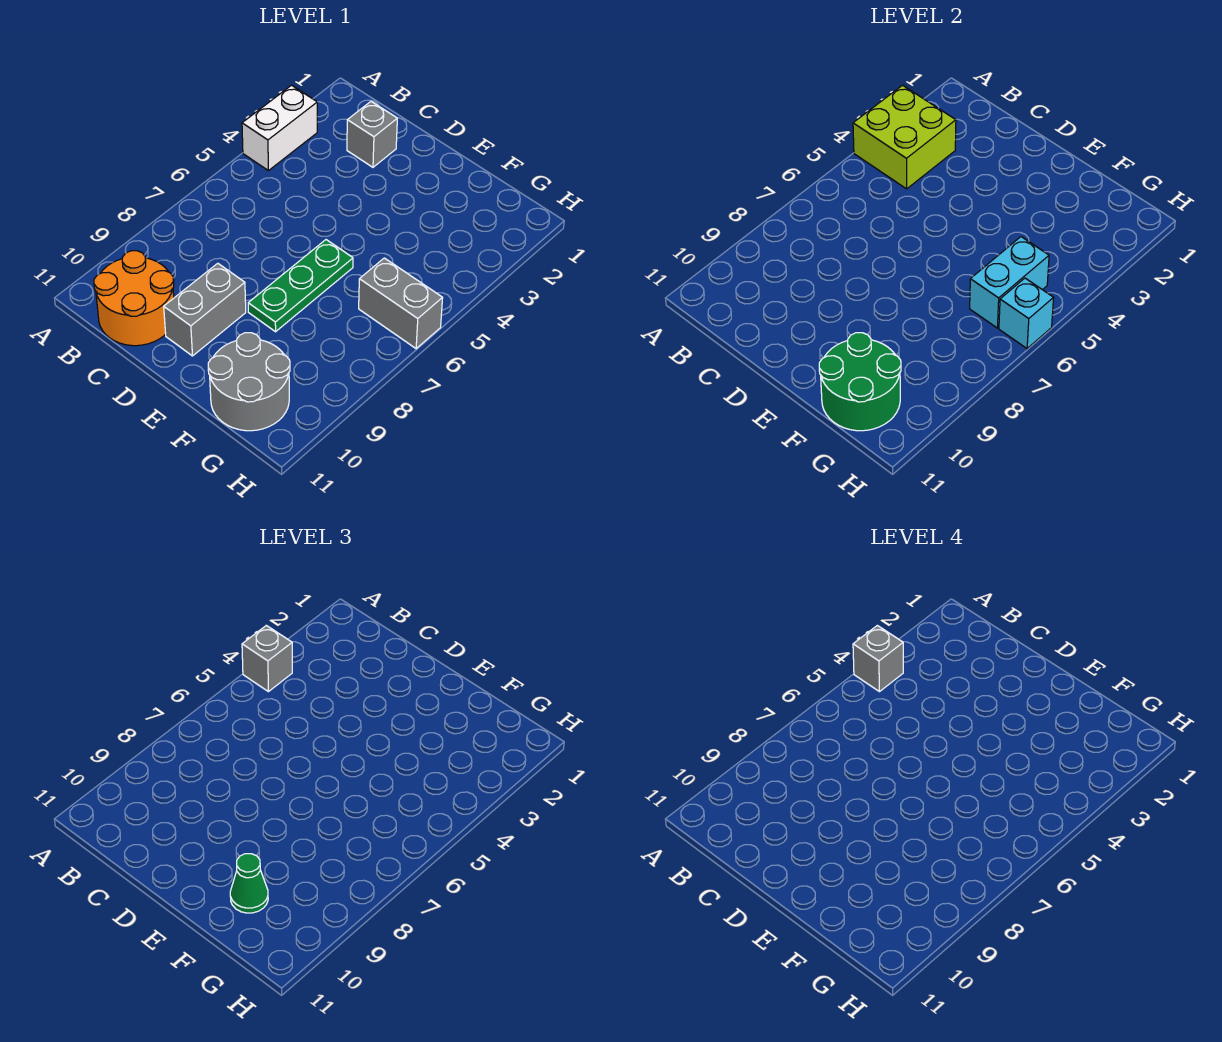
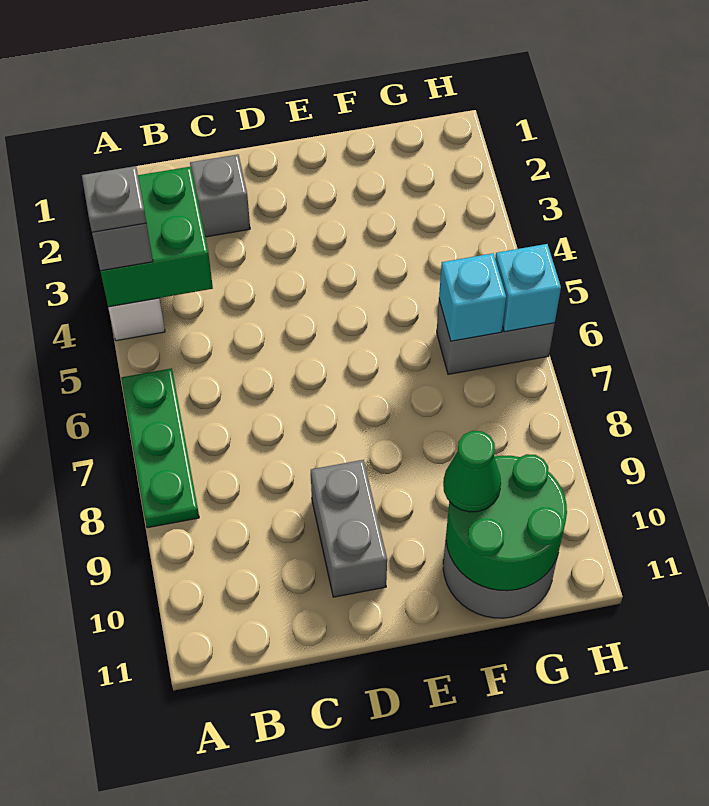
lime 2x2 brick [853,85,956,189] -> green 2x2 brick [100,166,213,307]
grey 1x1 brick [853,625,903,692] -> grey 1x1 plate [82,166,146,232]
orange 2x2 round brick [94,251,174,346] -> none
green 1x3 plate [248,240,353,332] -> green 1x3 plate moved to [121,368,199,528]
cyan 1x2 brick [970,237,1049,328] -> cyan 1x1 brick [439,253,506,341]

